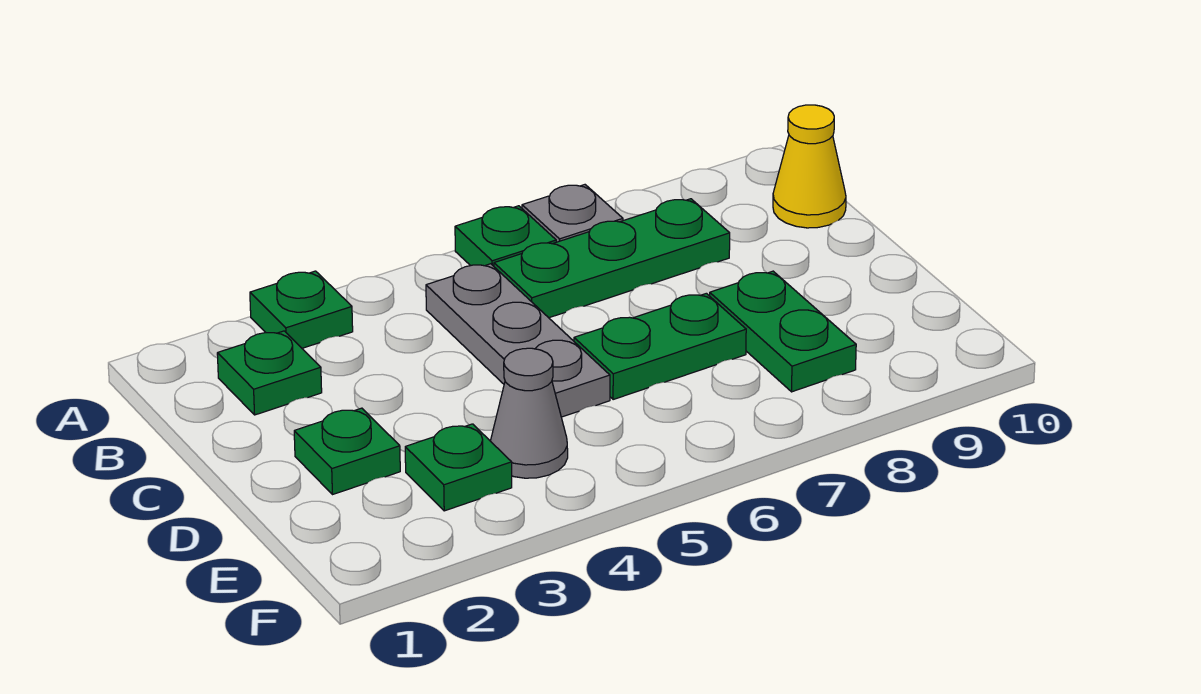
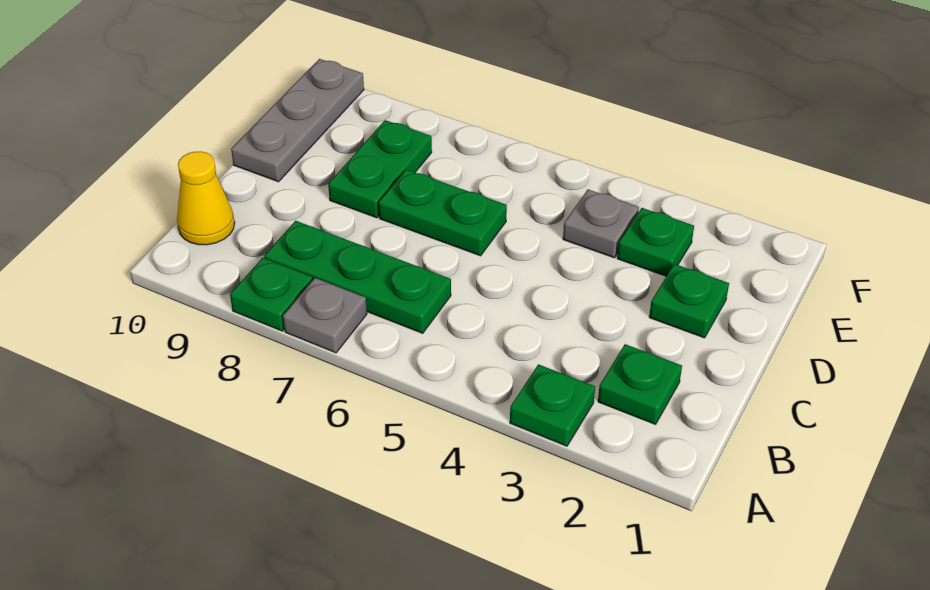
green 1x1 plate [455,206,556,266] -> green 1x1 plate moved to [230,258,313,331]
grey 1x3 plate [426,264,610,417] -> grey 1x3 plate moved to [231,59,364,182]
grey 1x1 cone [491,348,568,478] -> grey 1x1 plate [563,189,639,258]

